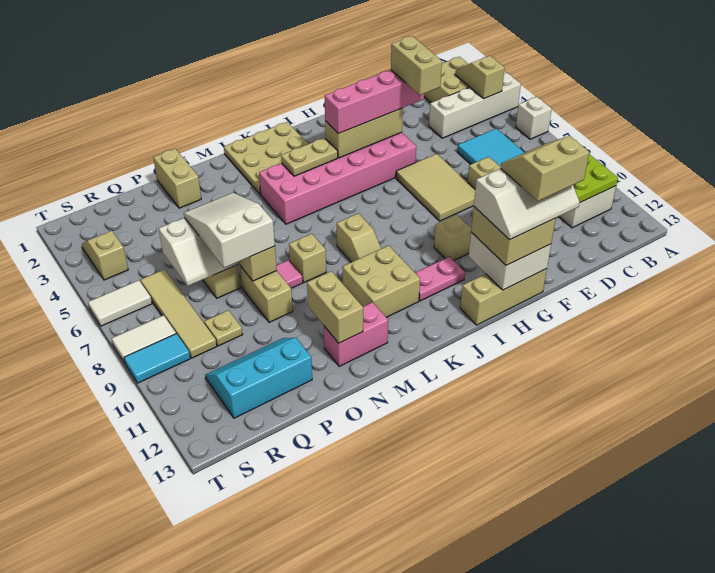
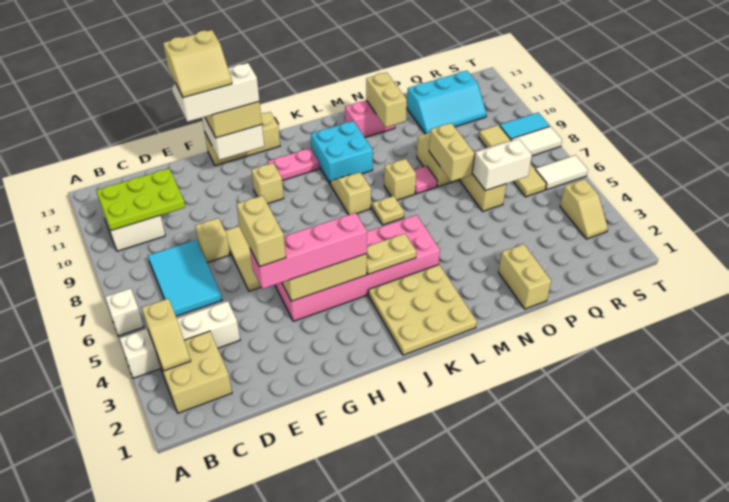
tan 2x2 brick [342,245,420,317] -> cyan 2x2 brick [311,121,373,183]
white 2x3 slope [184,193,275,268] -> none
tan 1x1 plate [204,310,243,346] -> tan 1x1 plate moved to [372,196,404,225]

